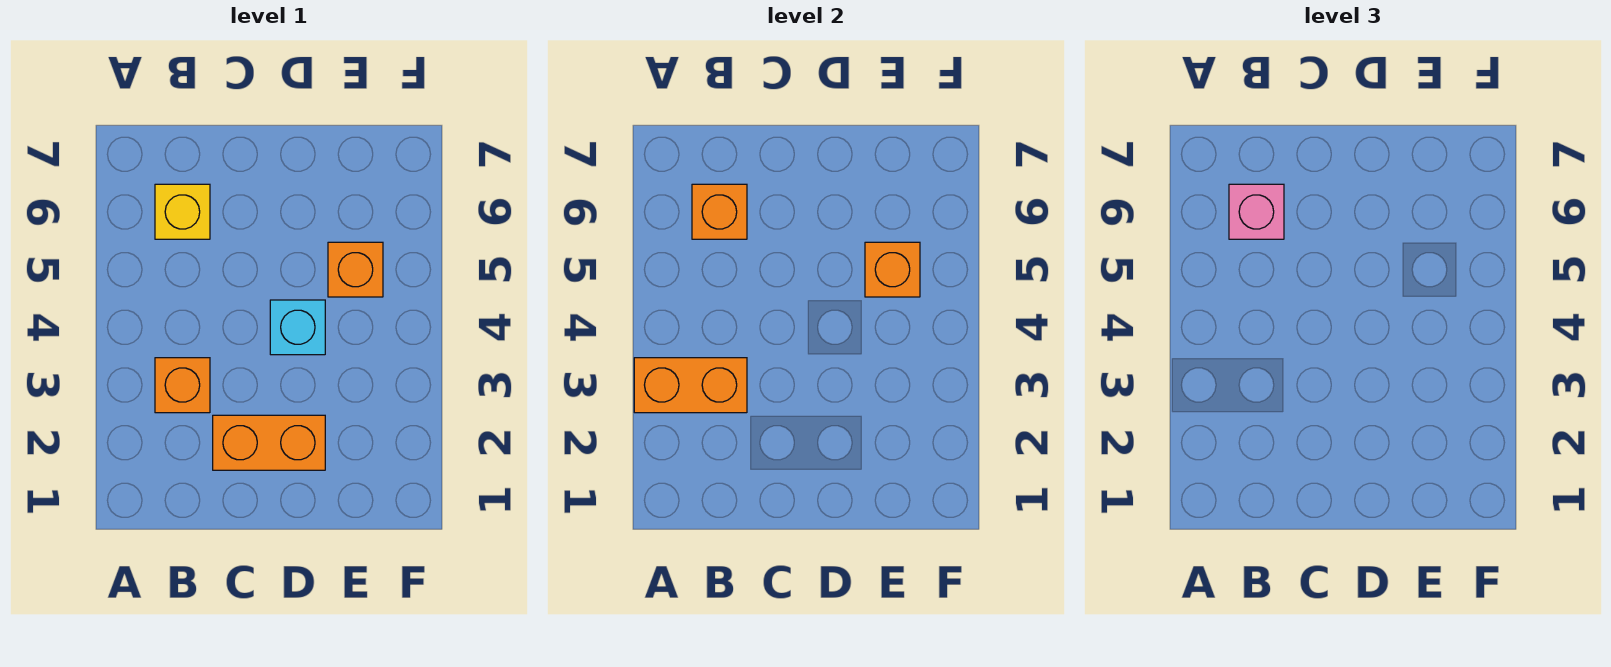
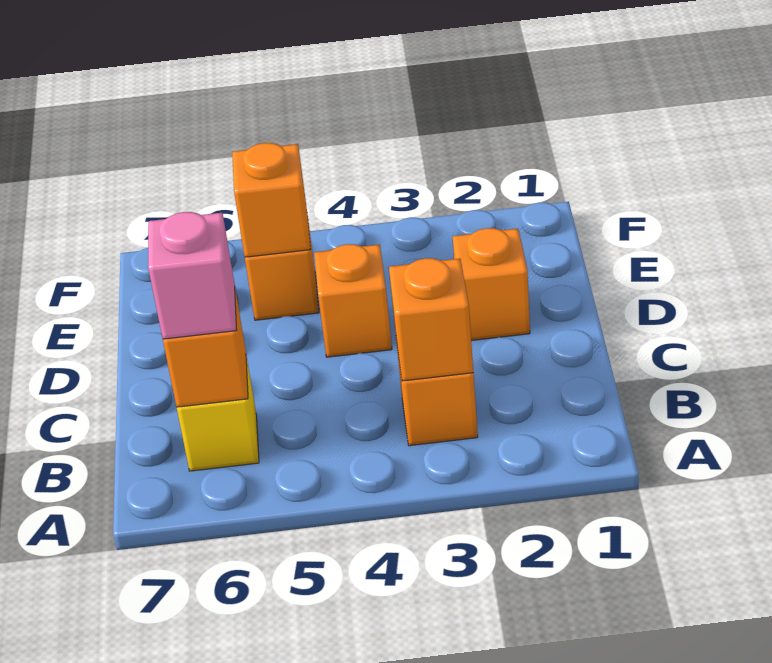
orange 1x2 brick [634,358,747,413] -> orange 1x1 brick [389,258,473,381]
orange 1x2 brick [213,415,325,470] -> orange 1x1 brick [453,228,530,341]
cyan 1x1 brick [270,300,325,355] -> orange 1x1 brick [314,244,392,357]

